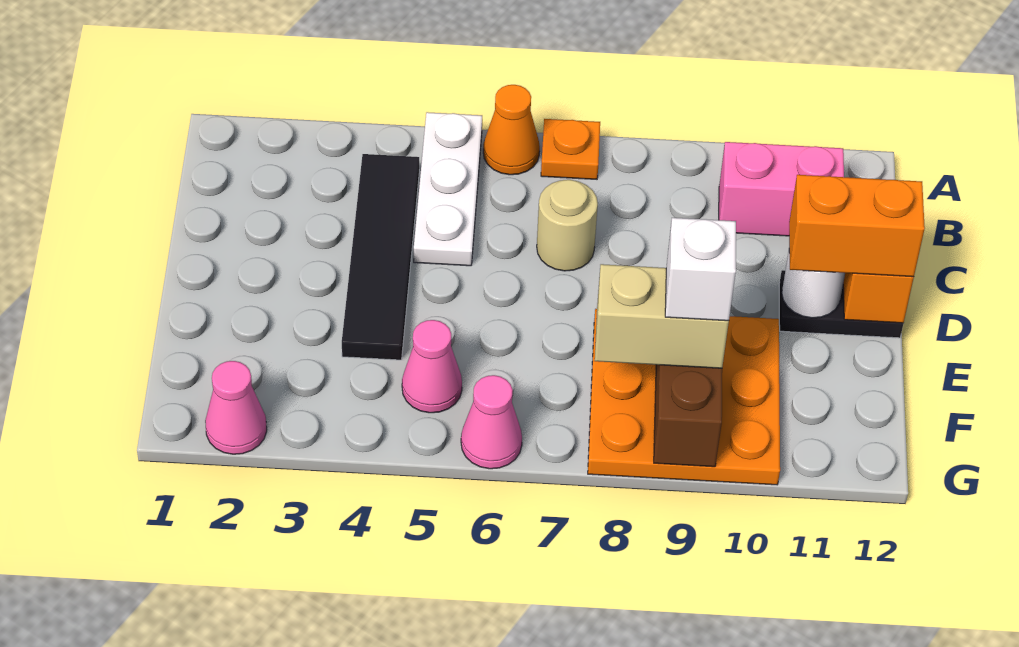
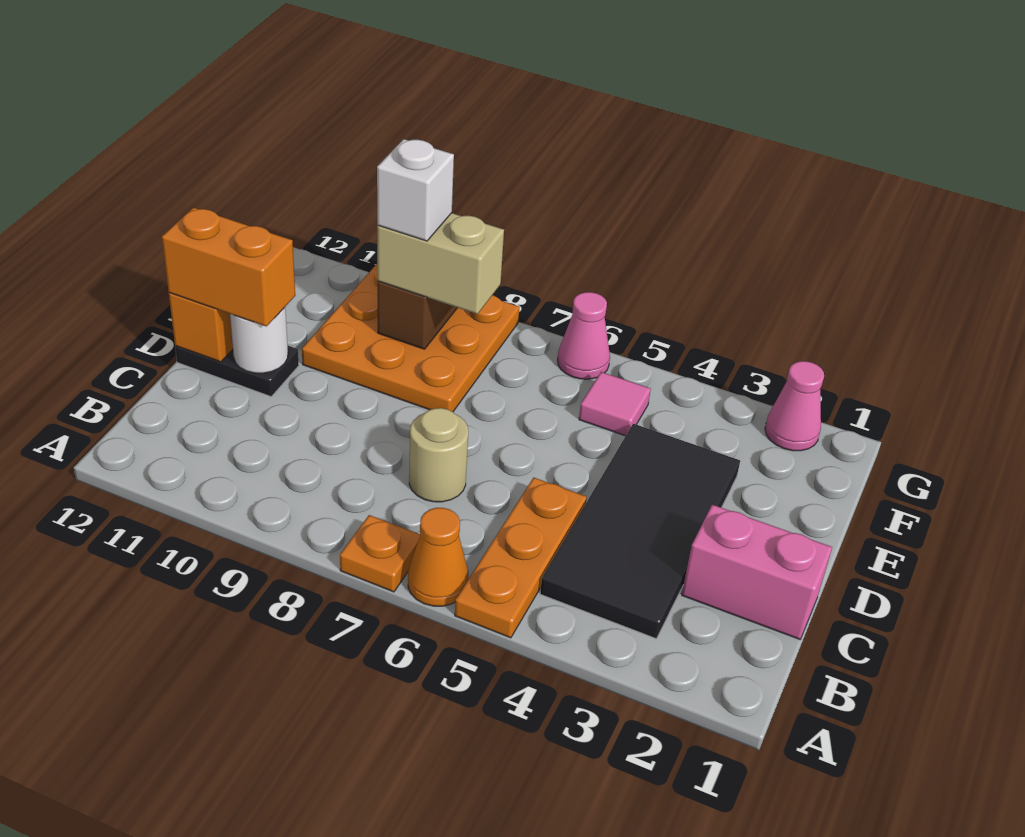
white 1x3 plate [414,112,482,266] -> orange 1x3 plate [455,478,587,638]
black 1x4 tile [342,154,419,360] -> black 2x4 tile [540,424,740,639]
pink 1x2 brick [719,142,844,236] -> pink 1x2 brick moved to [682,505,832,639]
pink 1x1 cone [402,320,462,413] -> pink 1x1 tile [579,372,651,436]

